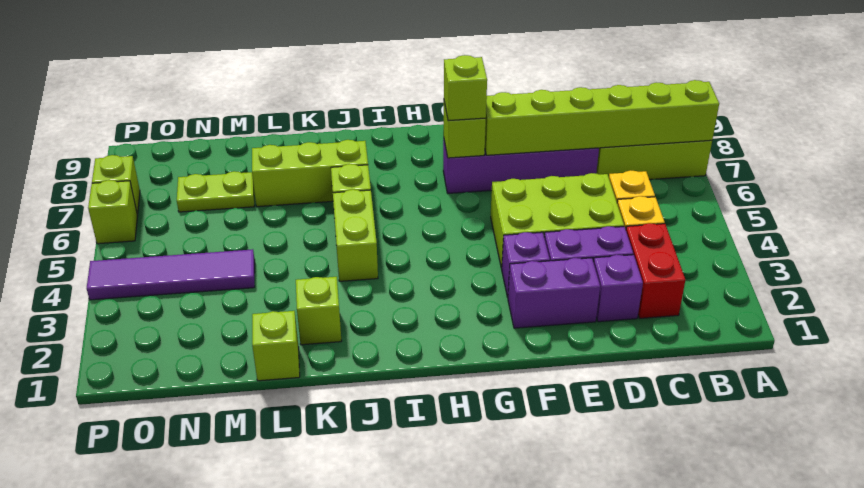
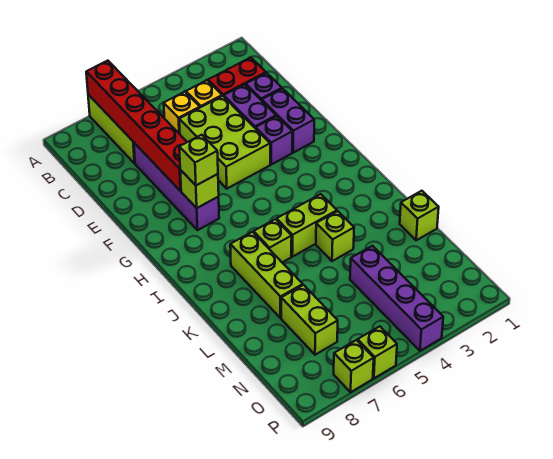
lime 1x6 brick [485,80,719,155] -> red 1x6 brick [86,61,187,191]
lime 1x1 brick [296,277,341,345] -> lime 1x1 brick moved to [316,211,354,261]
purple 1x4 tile [87,249,255,300] -> purple 1x4 brick [350,246,443,351]
lime 1x2 plate [177,171,254,212] -> lime 1x2 brick [281,285,338,355]

